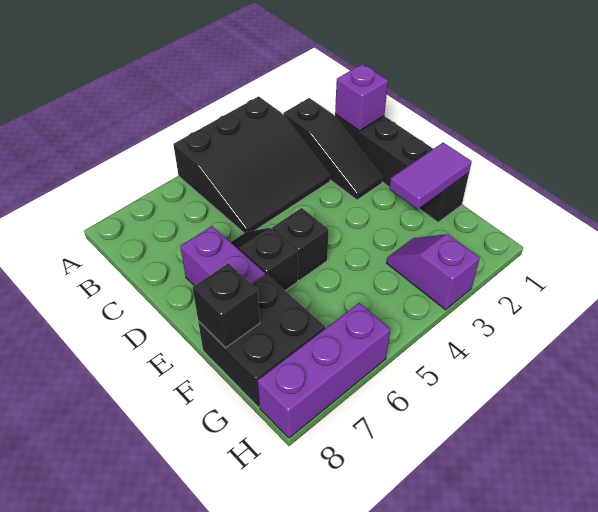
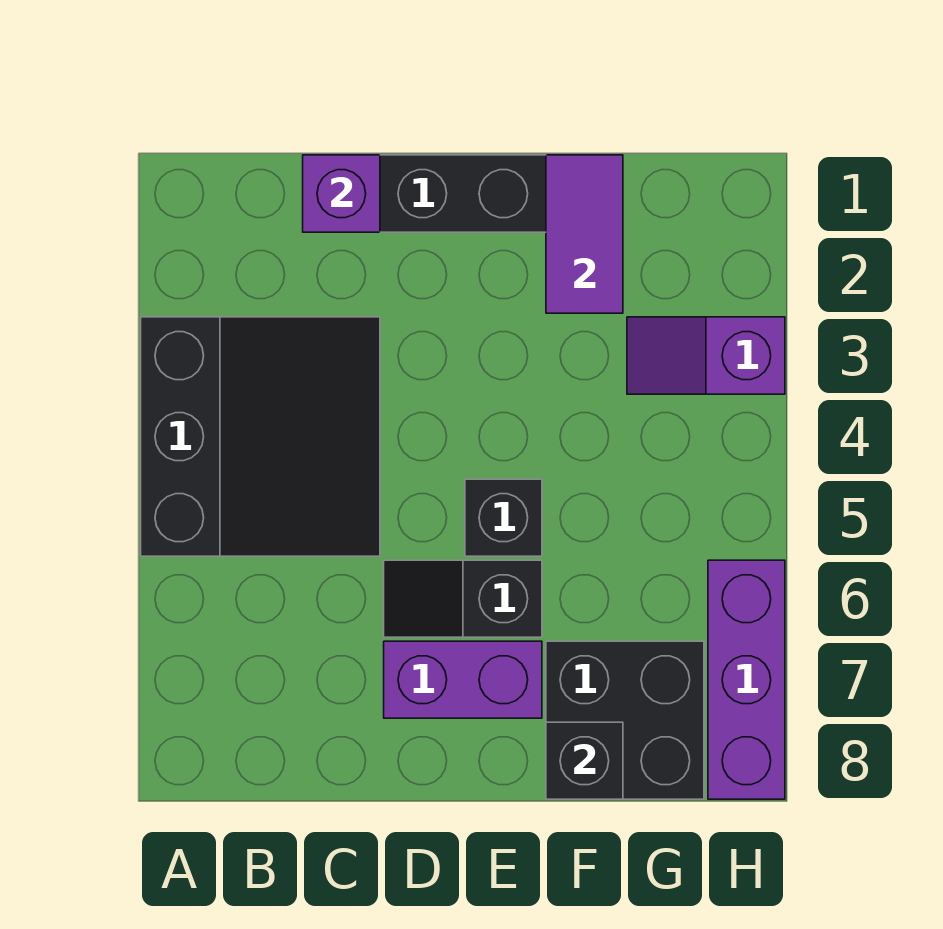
black 1x3 slope [284,98,382,200] -> none

